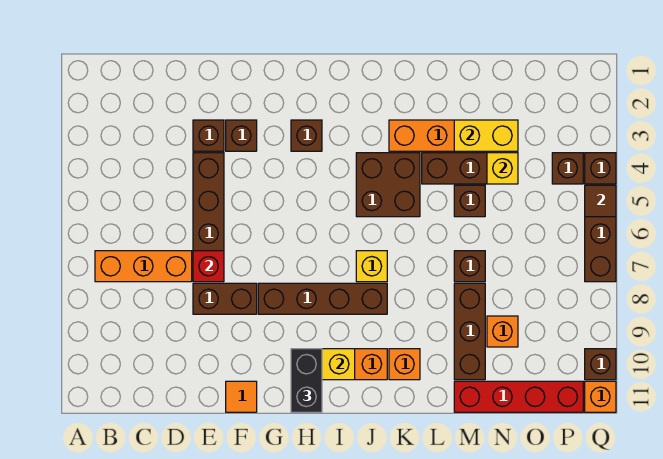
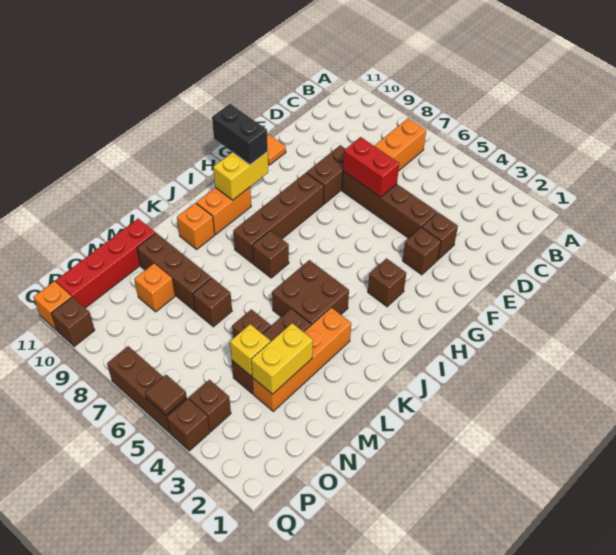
red 1x1 brick [193,251,224,282] -> red 1x2 brick [343,137,399,197]
yellow 1x1 brick [356,251,387,282] -> brown 1x1 brick [252,231,289,278]

